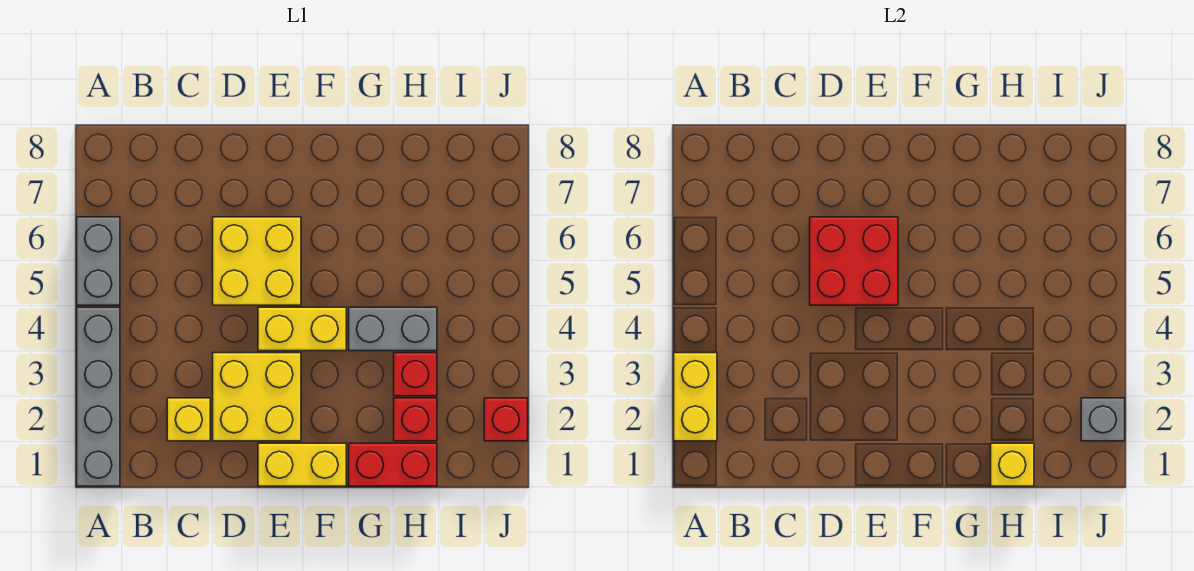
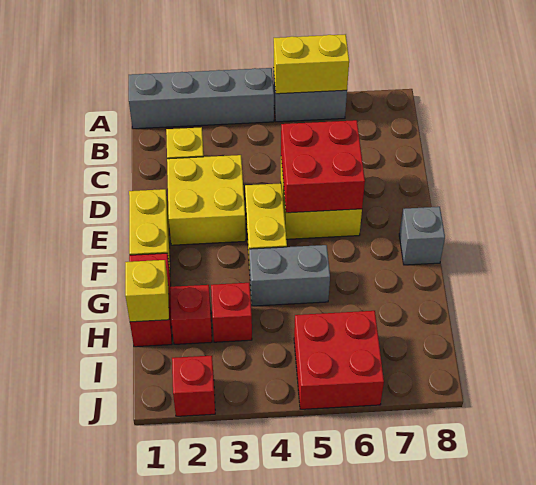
yellow 1x2 brick [674,353,717,441] -> yellow 1x2 brick moved to [273,34,349,94]
grey 1x2 brick [349,307,437,351] -> grey 1x2 brick turned to [249,245,330,306]
none -> red 2x2 brick [294,311,384,409]
grey 1x1 brick [1081,398,1125,441] -> grey 1x1 brick moved to [399,207,445,265]

